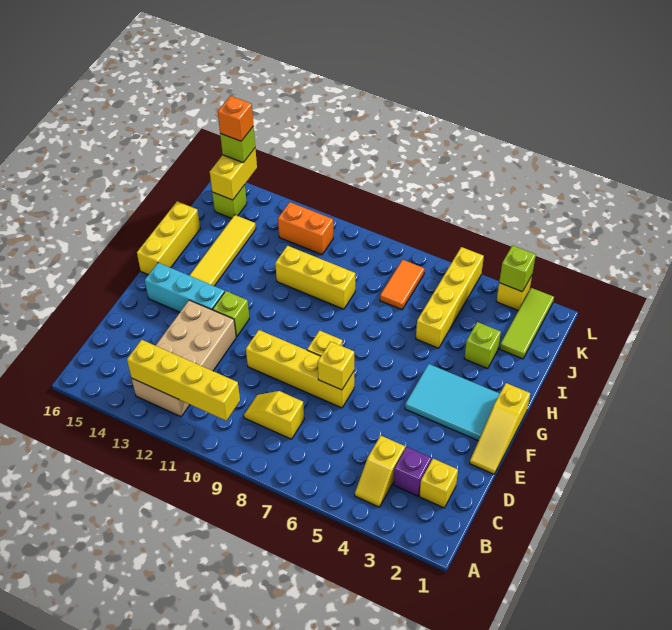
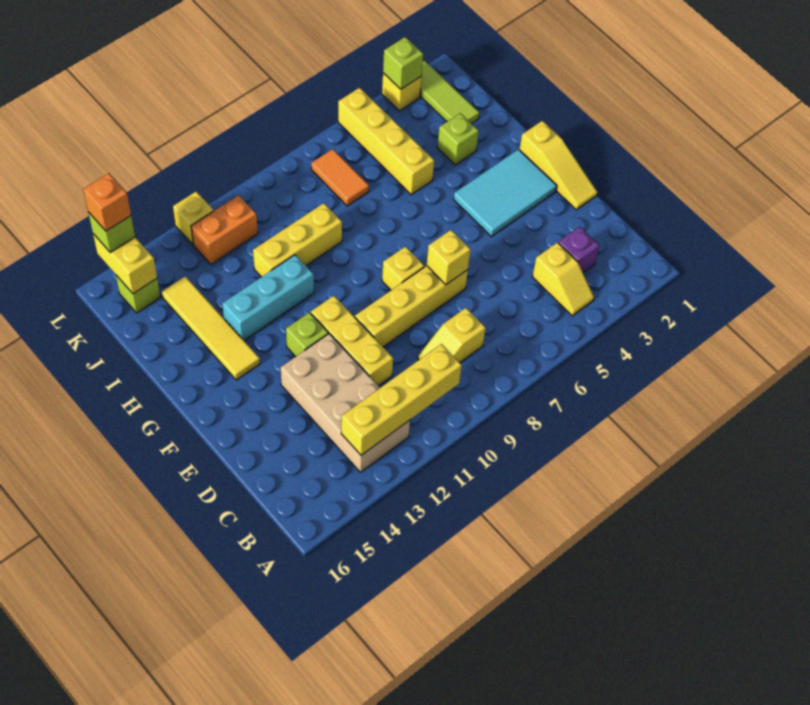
yellow 1x1 brick [419,459,458,508] -> yellow 1x1 brick moved to [173,192,214,244]
cyan 1x3 brick [145,263,225,312] -> cyan 1x3 brick moved to [222,255,314,341]
yellow 1x3 brick [137,201,200,275] -> yellow 1x3 brick moved to [311,296,393,386]

